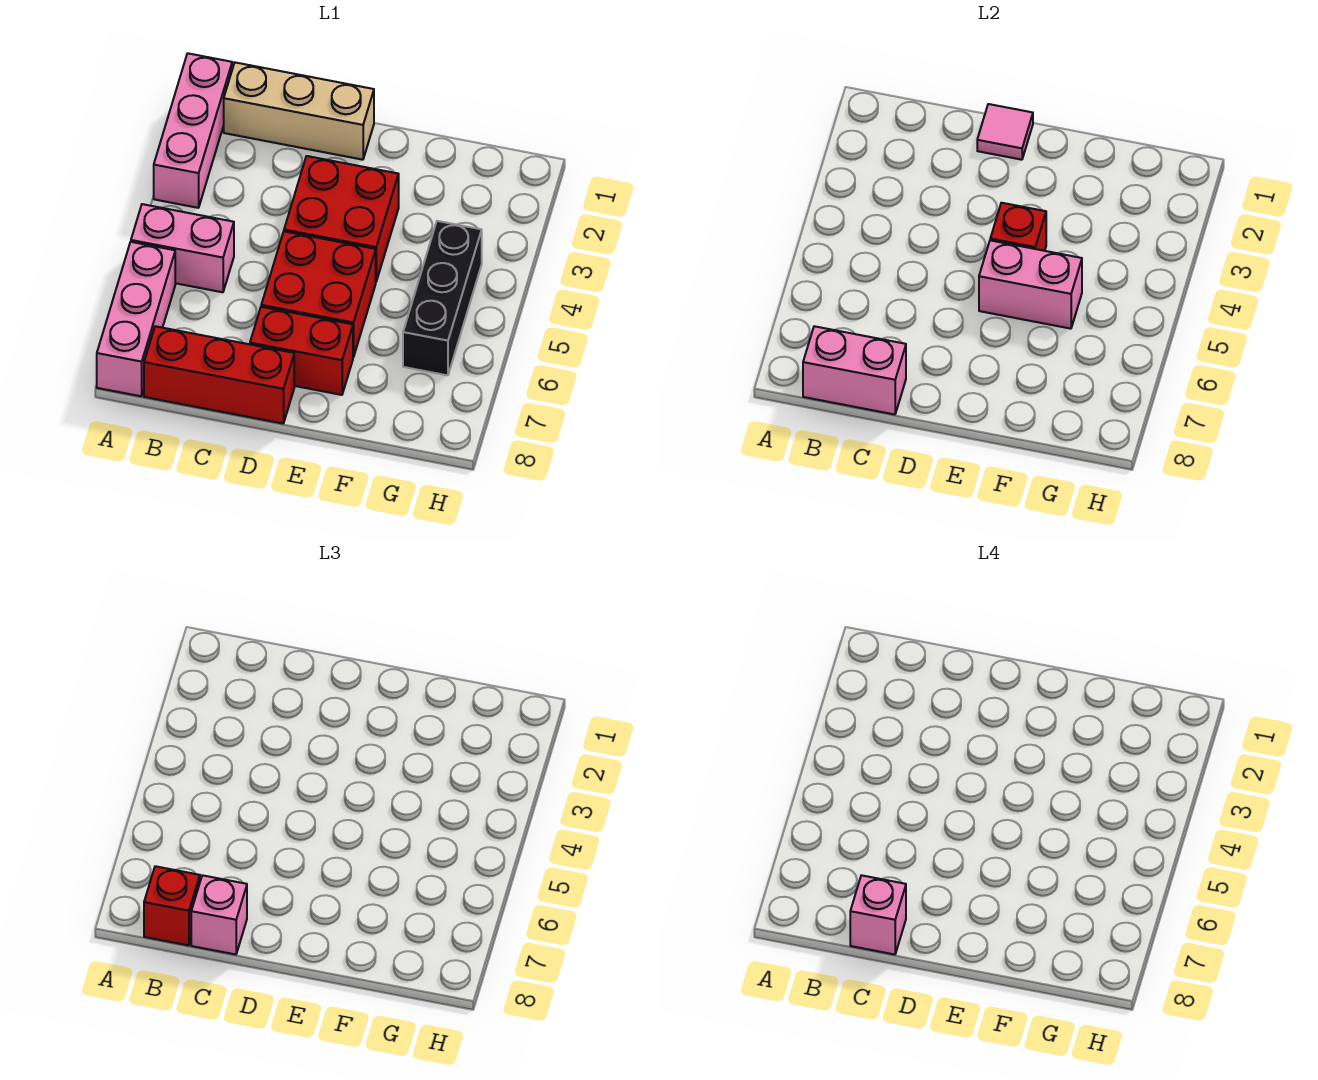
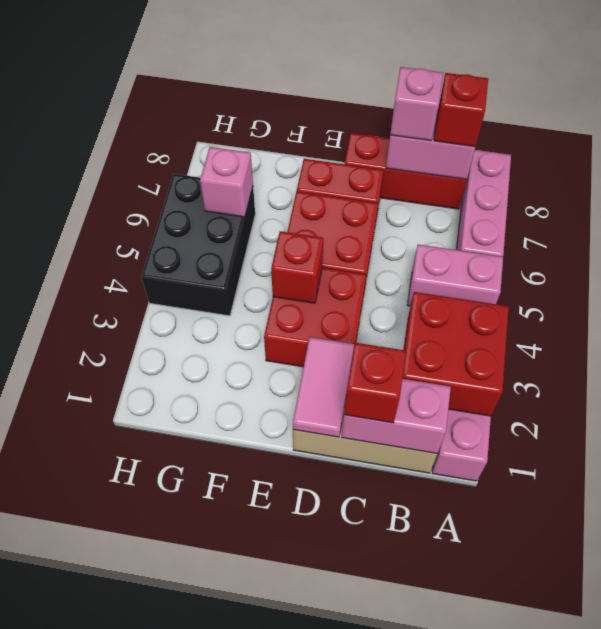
none -> red 2x2 brick [402,292,509,416]
none -> red 1x1 brick [344,343,406,423]
pink 1x1 brick [850,875,906,954] -> pink 1x1 brick moved to [200,147,253,217]
pink 1x1 tile [977,104,1033,160] -> pink 1x2 tile [293,337,354,437]
pink 1x2 brick [979,240,1082,329] -> pink 1x2 brick moved to [342,379,451,454]
black 1x3 brick [403,221,482,375] -> black 2x3 brick [142,174,255,316]

